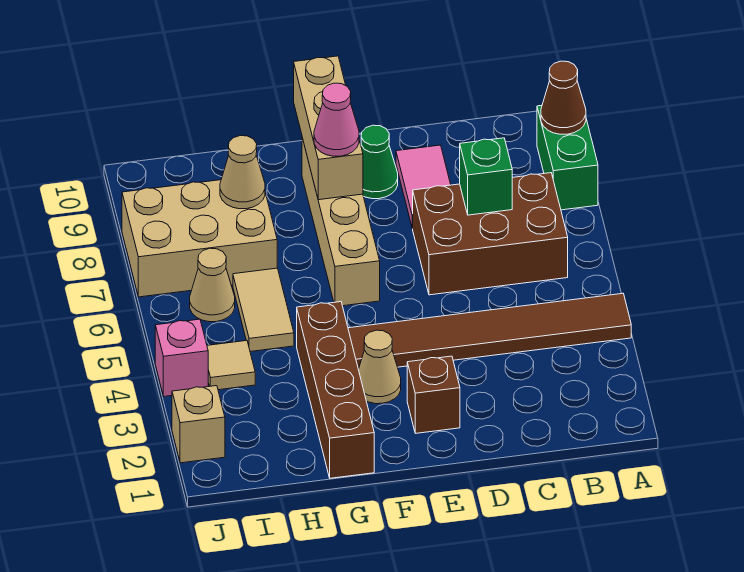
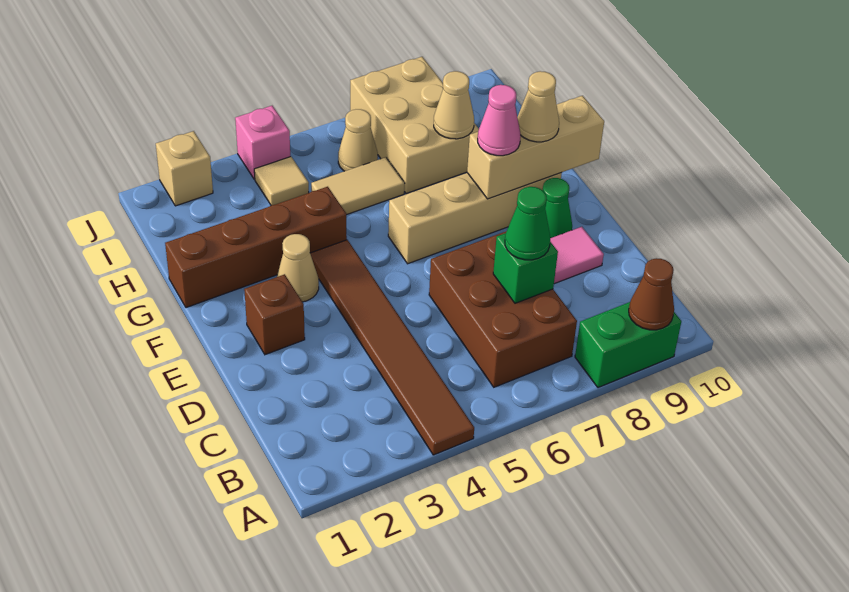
none -> green 1x1 cone [505,187,550,260]
none -> tan 1x1 cone [517,71,559,142]

